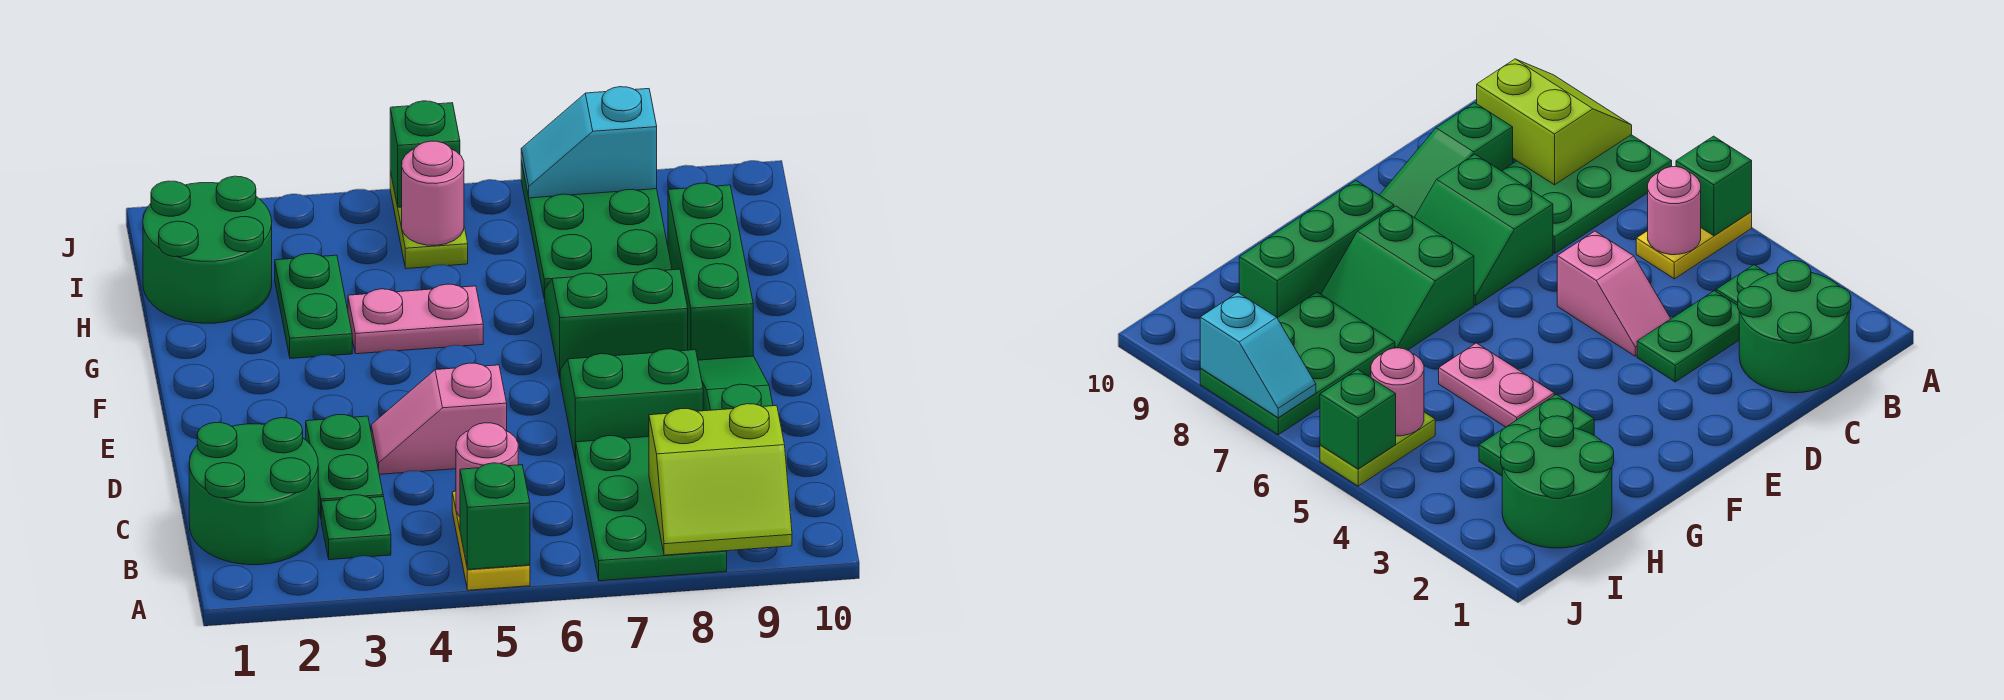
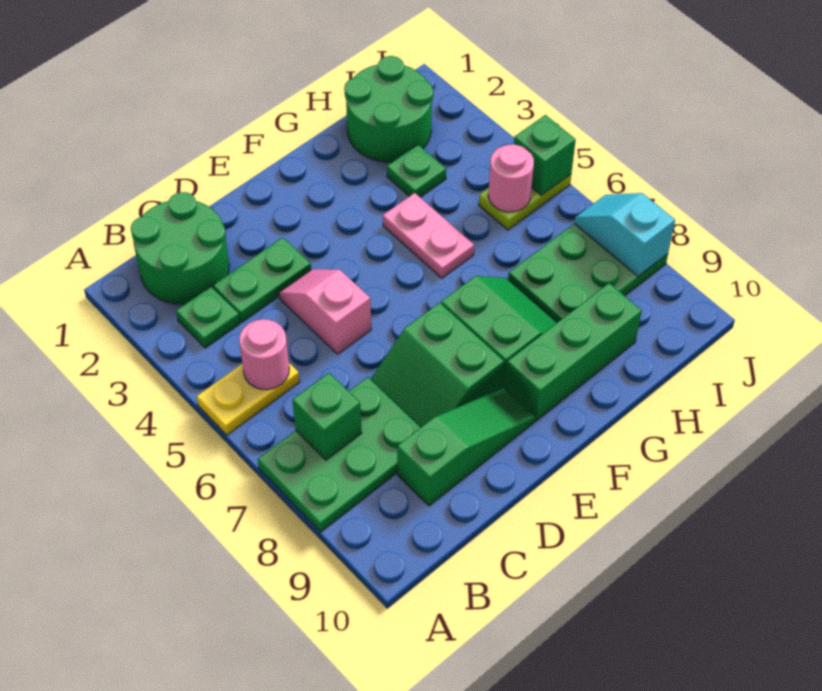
green 1x1 brick [460,463,530,570] -> green 1x1 brick moved to [293,373,362,460]
lime 2x2 slope [649,404,792,555] -> none
green 2x2 slope [560,349,703,460] -> green 2x2 slope turned to [371,303,504,427]
green 1x2 plate [275,254,352,358] -> green 1x1 plate [387,145,446,197]

